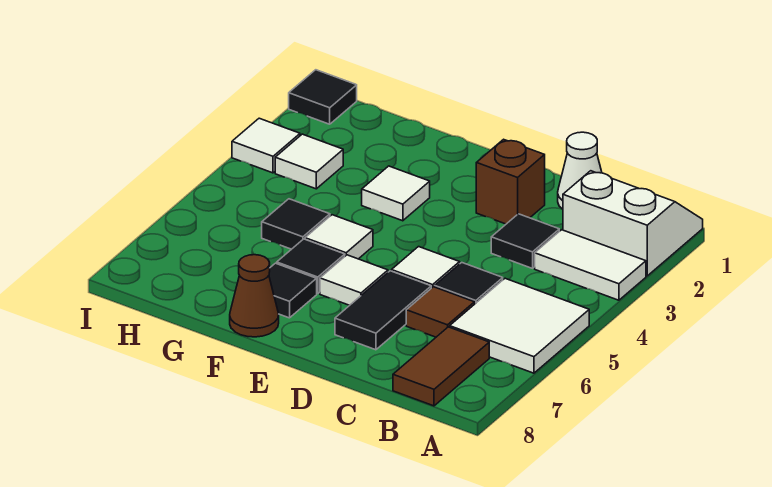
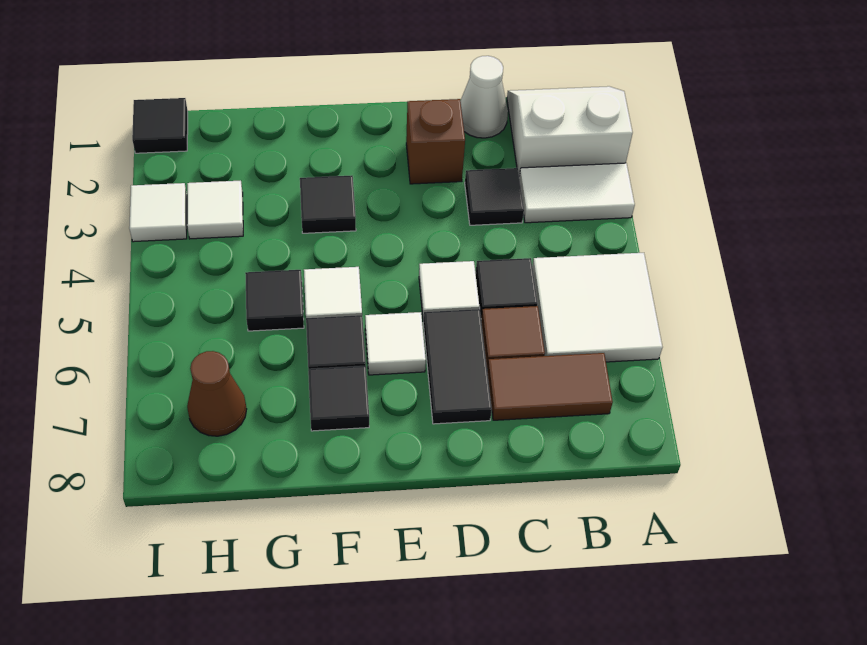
brown 1x2 tile [393,327,489,406] -> brown 1x2 tile turned to [487,353,613,420]
white 1x1 tile [362,166,430,221] -> black 1x1 tile [300,176,356,233]
brown 1x1 cone [230,255,279,337] -> brown 1x1 cone moved to [187,351,247,436]

